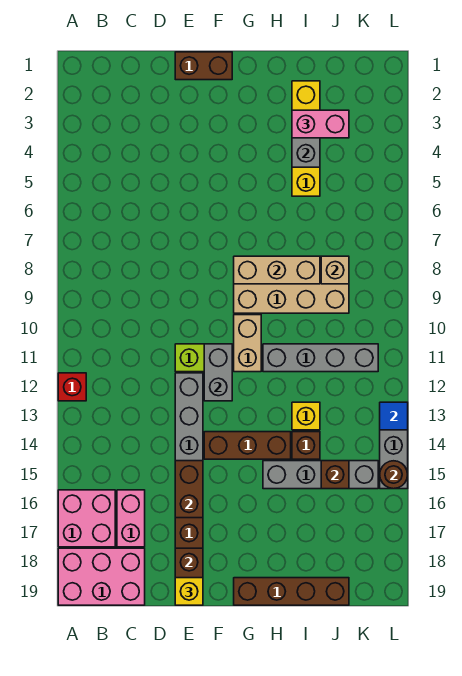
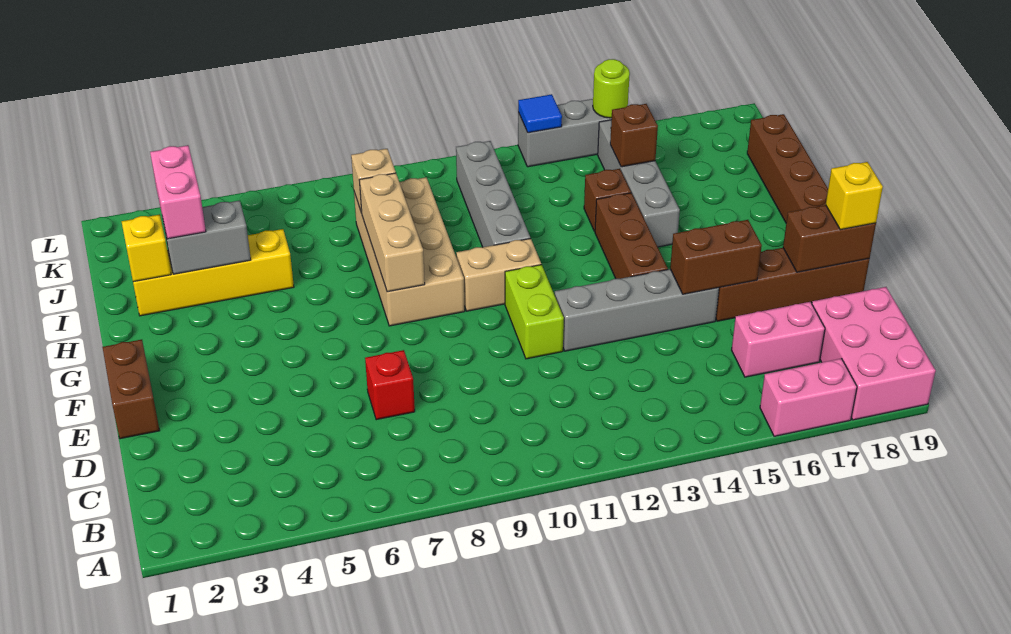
red 1x1 brick [58,373,86,401] -> red 1x1 brick moved to [365,350,415,420]
pink 2x2 brick [58,490,115,547] -> pink 1x2 brick [760,358,857,436]
grey 1x2 brick [204,344,232,401] -> none
yellow 1x1 brick [292,402,320,430] -> yellow 1x1 brick moved to [122,215,171,282]
brown 1x1 round brick [380,461,407,489] -> lime 1x1 round brick [593,59,630,118]

